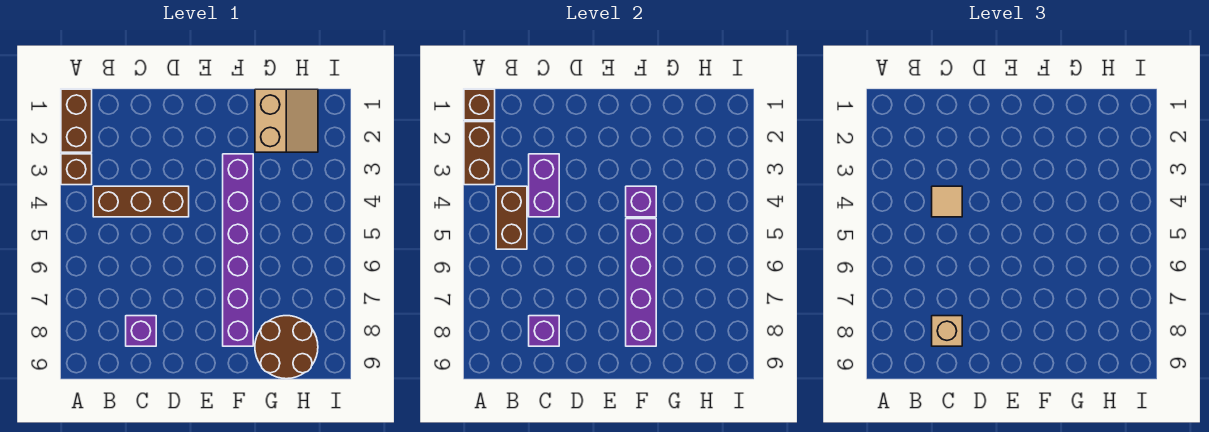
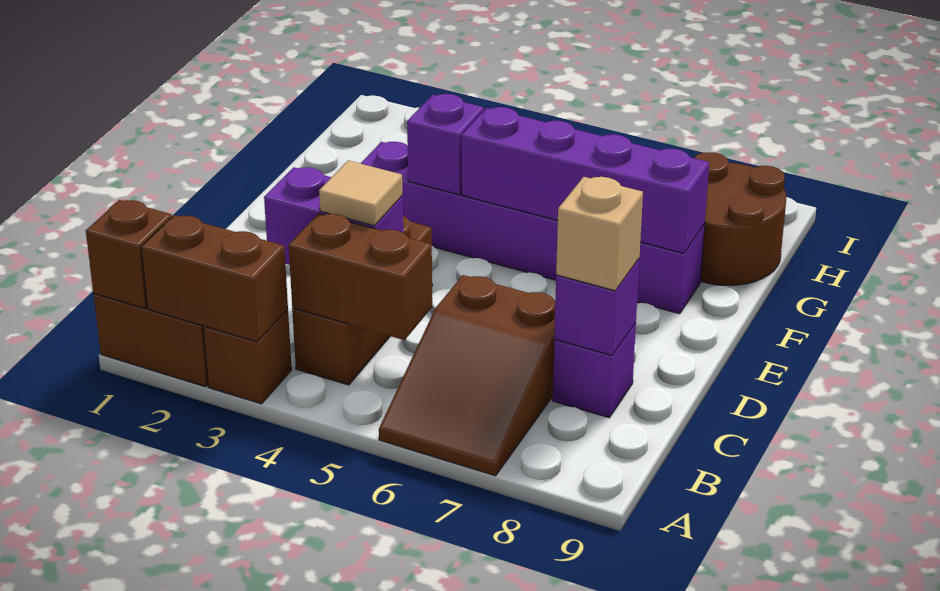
none -> brown 2x3 slope [379,275,556,476]
tan 2x2 slope [255,89,318,152] -> none

